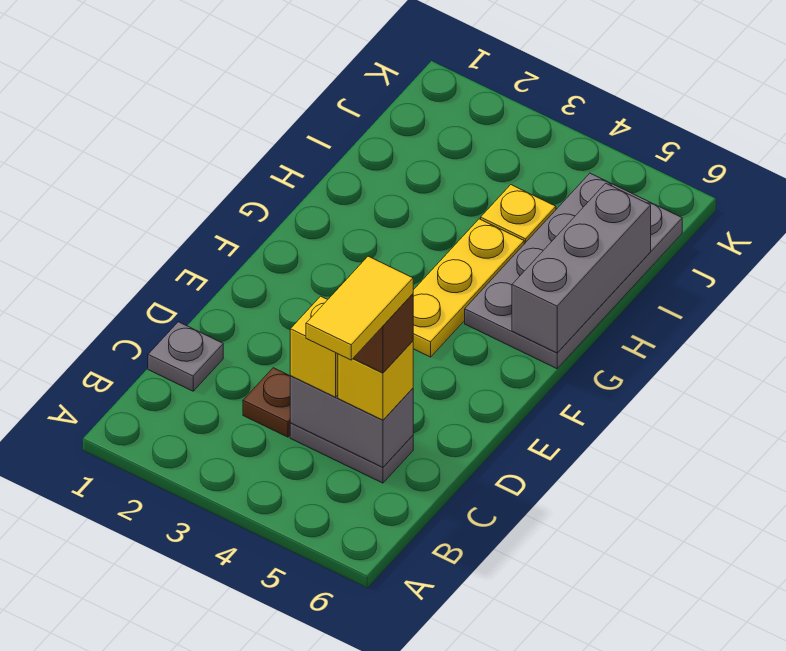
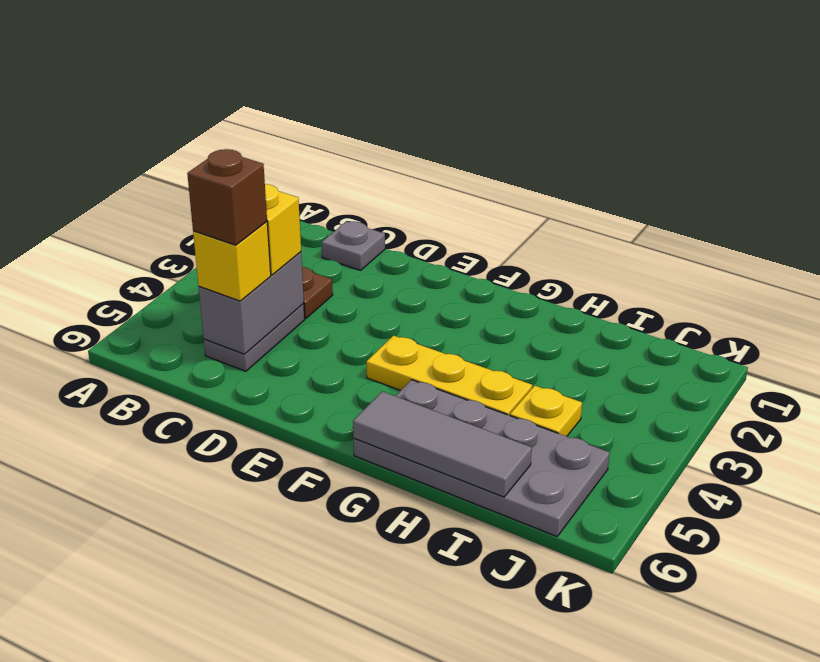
yellow 1x2 tile [306,256,413,360] -> none
grey 1x3 brick [512,183,651,353] -> grey 1x3 tile [353,391,532,497]

